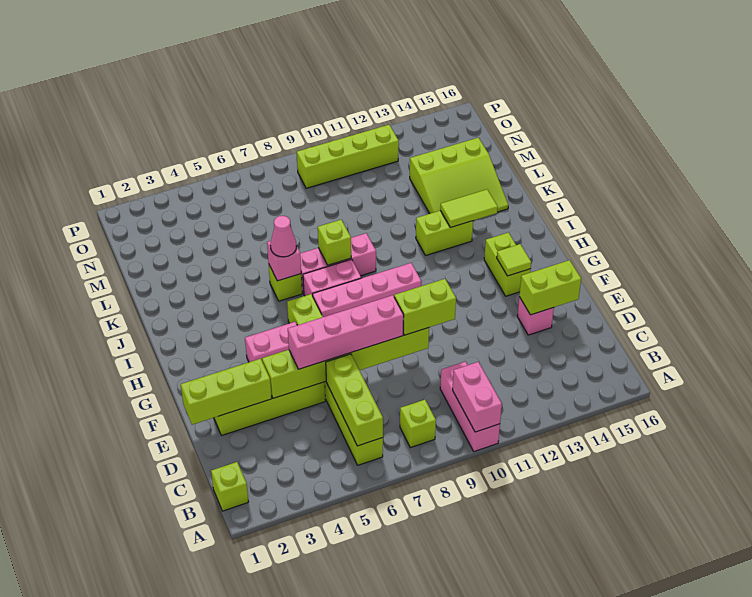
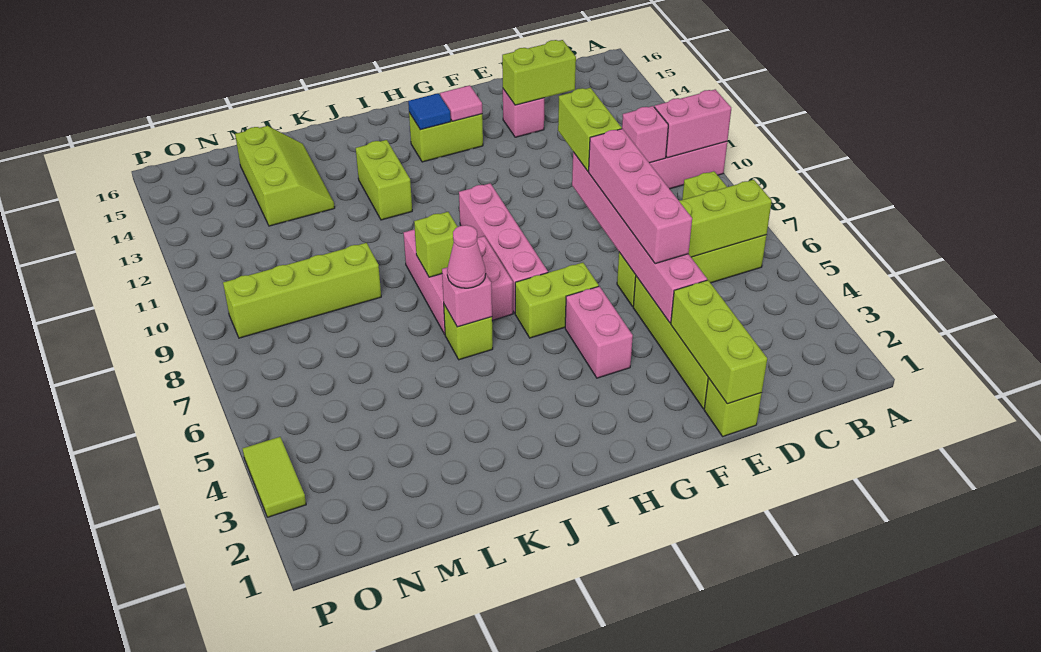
lime 1x1 brick [211,462,248,511] -> lime 1x1 brick moved to [704,378,762,436]
none -> pink 1x1 brick [622,106,668,163]
lime 1x6 brick [262,328,429,398] -> pink 1x6 brick [572,152,707,323]
lime 1x2 brick [519,260,581,315] -> lime 1x2 brick turned to [502,40,576,105]
lime 1x1 tile [497,244,531,276] -> pink 1x1 tile [440,85,482,121]
none -> blue 1x1 tile [408,93,451,130]
lime 1x2 tile [440,190,498,228] -> lime 1x2 tile moved to [243,437,306,517]
lime 3x3 slope [410,138,508,214] -> lime 2x3 slope [235,126,335,226]
lime 1x4 brick [297,125,399,188] -> lime 1x4 brick turned to [223,243,381,338]

